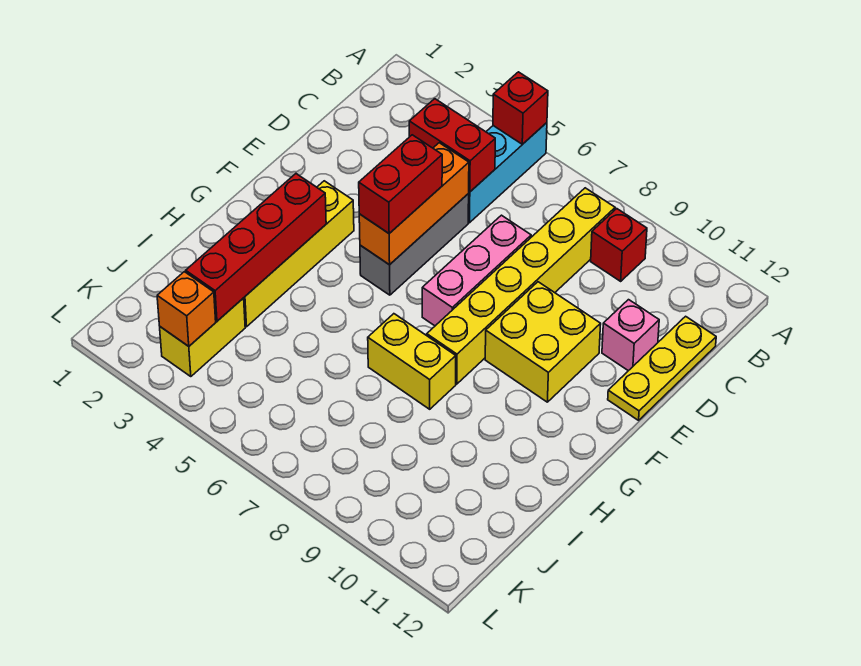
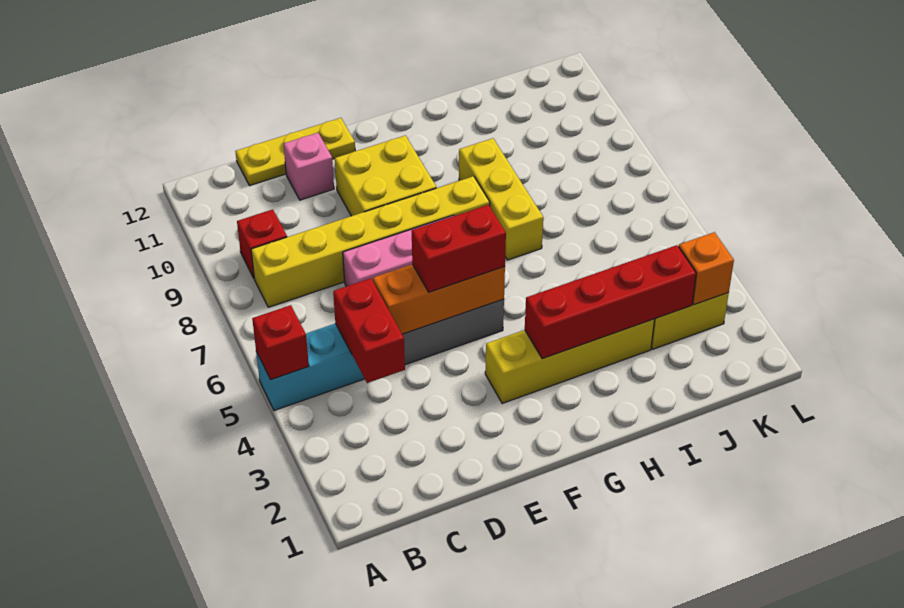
yellow 1x2 brick [368,314,456,409] -> yellow 1x3 brick [459,138,543,260]

